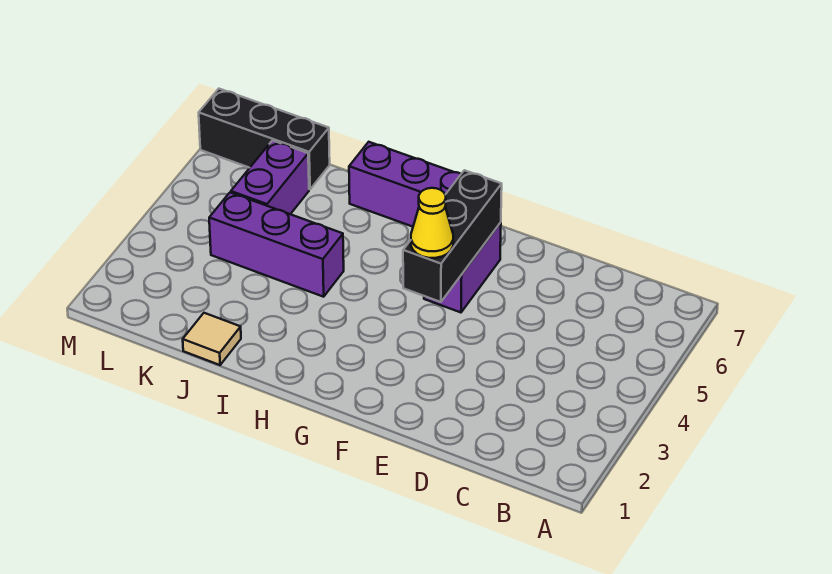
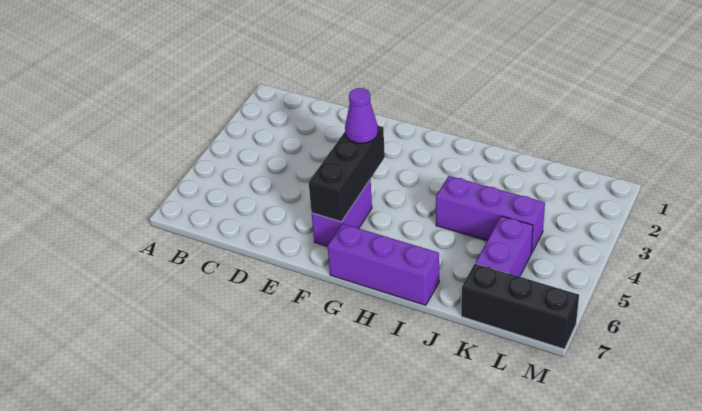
yellow 1x1 cone [411,188,453,258] -> purple 1x1 cone [345,88,378,143]
tan 1x1 tile [183,313,241,365] -> none

